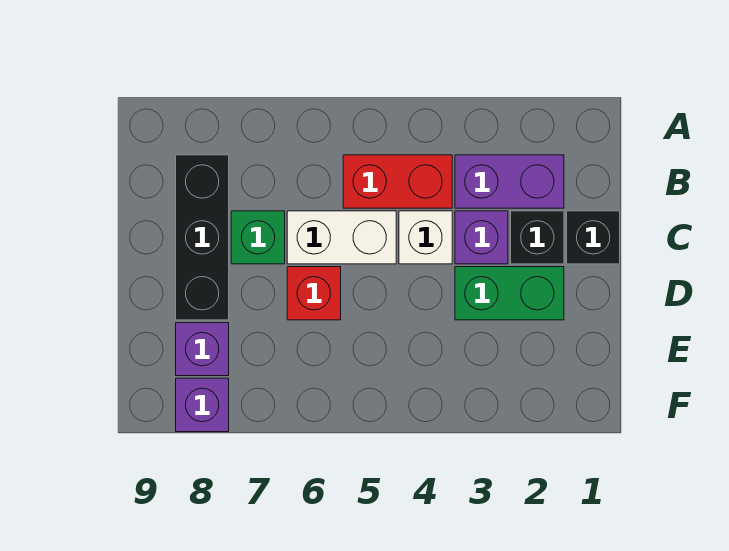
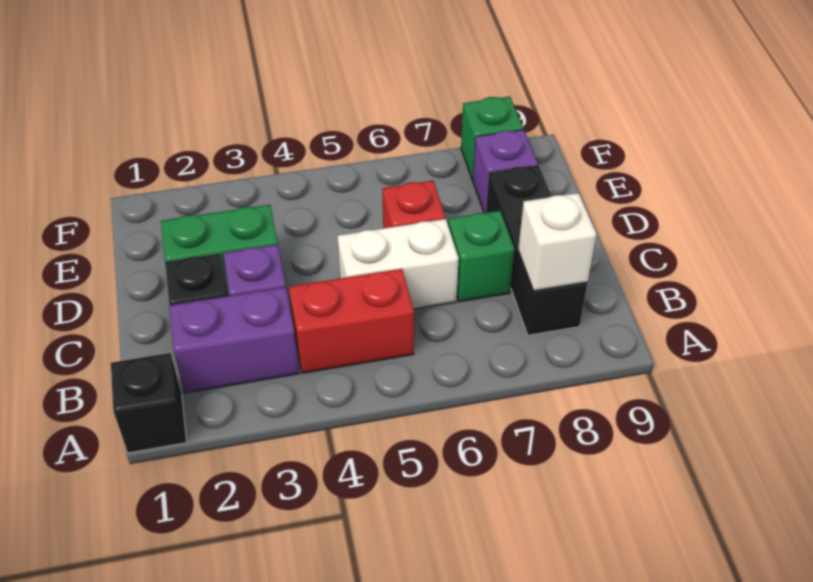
black 1x1 brick [567,211,620,264] -> black 1x1 brick moved to [111,353,187,453]
white 1x1 brick [399,211,452,264] -> white 1x1 brick moved to [518,193,597,291]
purple 1x1 brick [176,378,229,432] -> green 1x1 brick [461,97,523,180]

